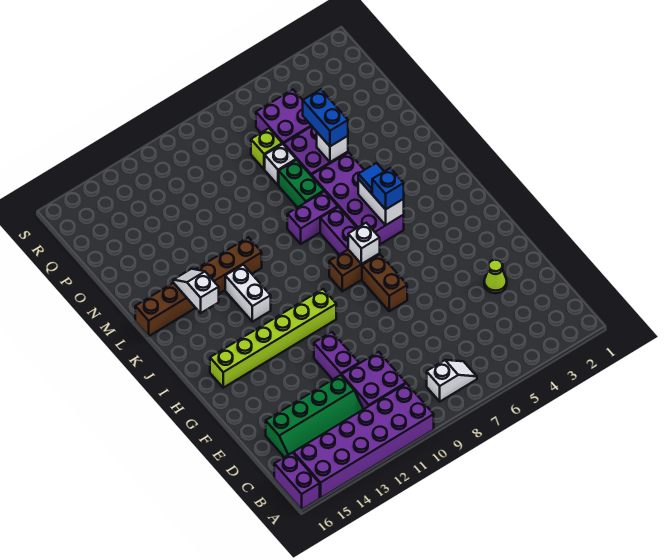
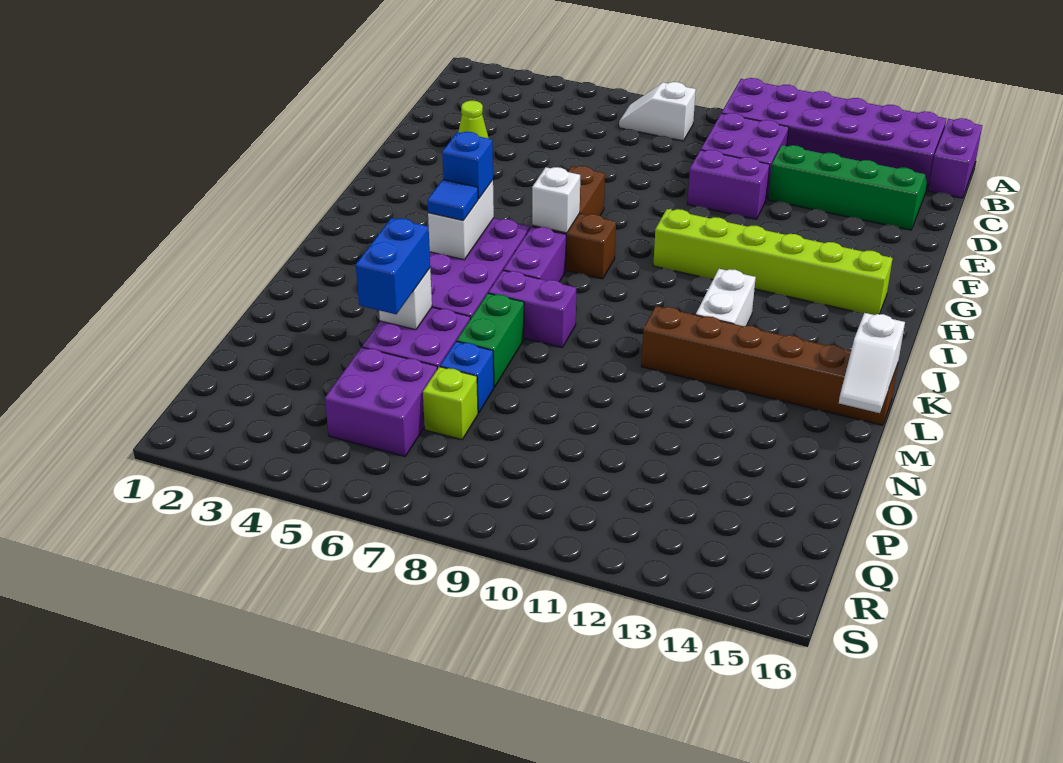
purple 1x2 brick [314,332,359,380] -> purple 1x2 brick turned to [688,150,770,219]
white 1x2 slope [173,269,219,313] -> white 1x2 slope moved to [839,313,905,413]
white 1x1 brick [265,144,296,185] -> blue 1x1 brick [440,341,494,413]

